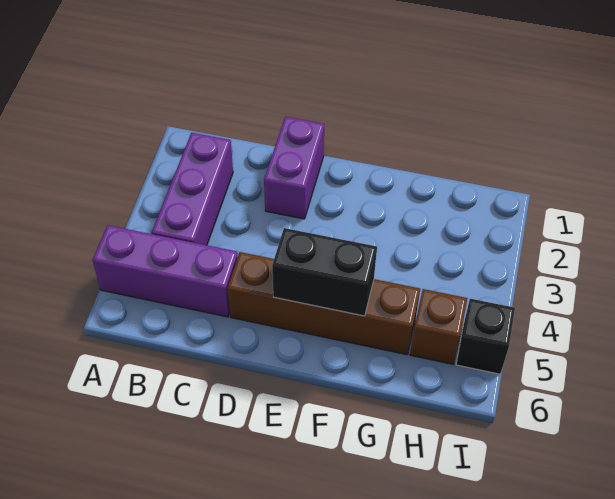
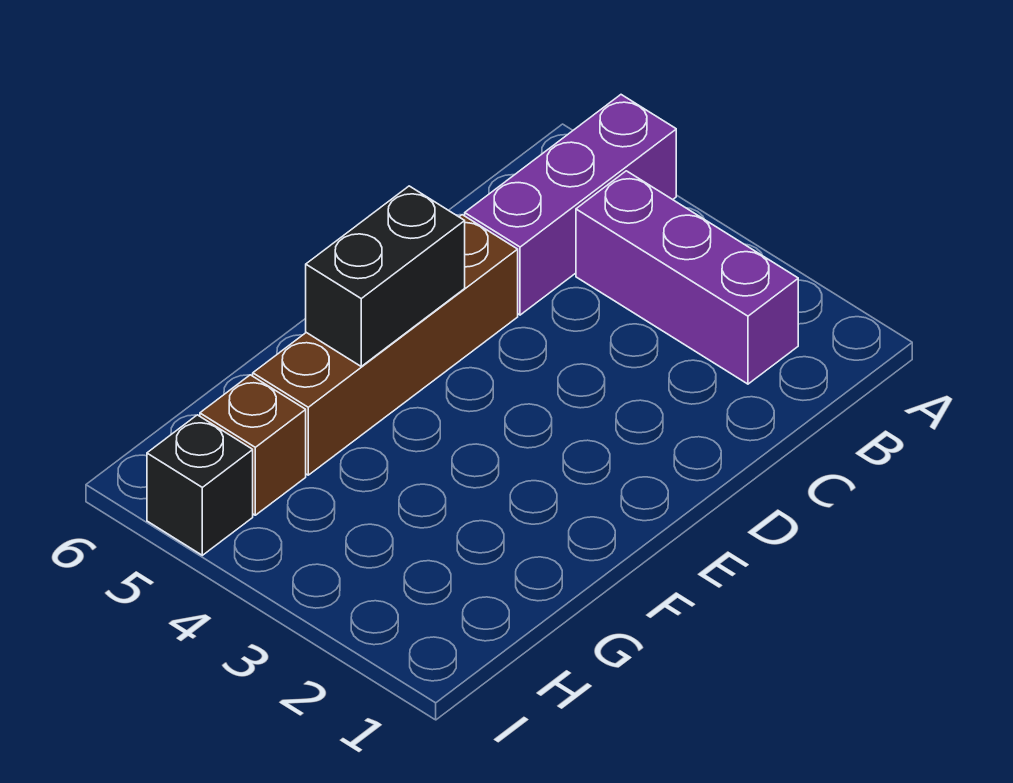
purple 1x2 brick [264,117,324,219] -> none

